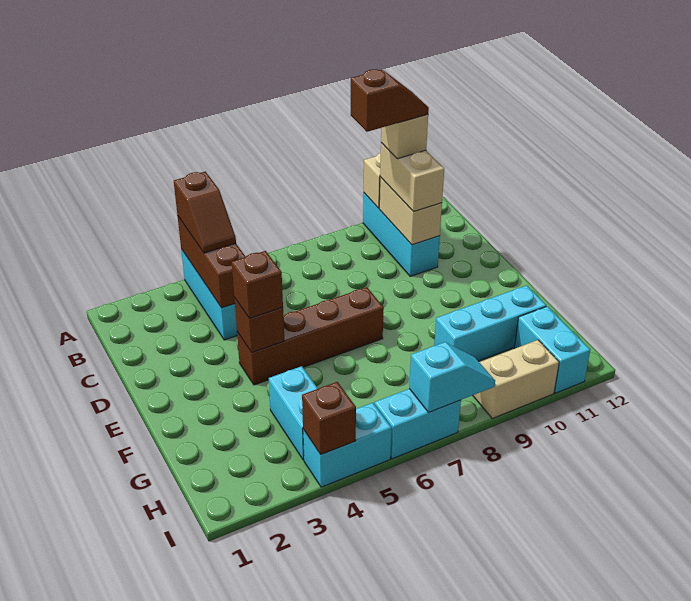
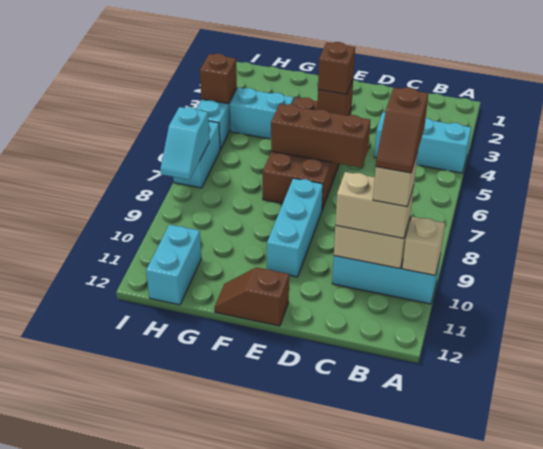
brown 1x3 brick [178,217,246,308] -> brown 1x3 brick moved to [271,104,371,168]
brown 1x2 slope [174,172,236,253] -> brown 1x2 slope moved to [214,267,289,326]
brown 1x4 brick [237,287,384,385] -> brown 2x4 brick [262,97,352,210]
cyan 1x3 brick [434,285,546,361] -> cyan 1x3 brick moved to [267,178,323,277]
cyan 1x2 brick [515,306,590,393] -> cyan 1x2 brick turned to [146,225,201,305]
tan 1x2 brick [473,340,559,418] -> none

